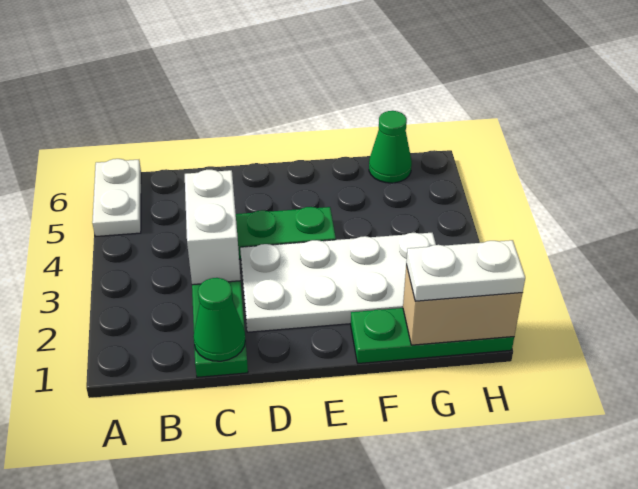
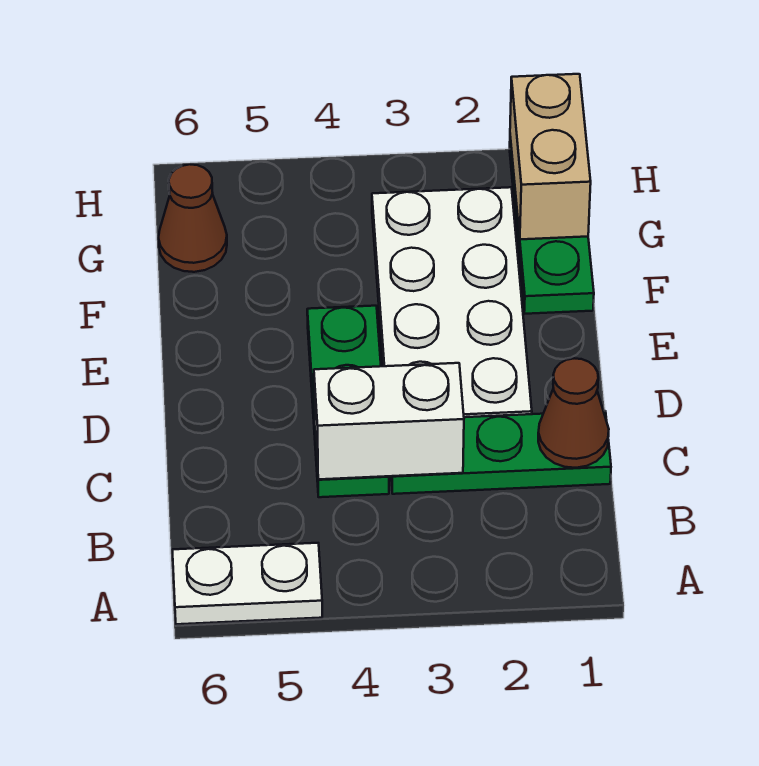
green 1x1 cone [193,278,245,361] -> brown 1x1 cone [538,358,609,468]
white 1x2 plate [406,240,525,301] -> none
green 1x1 cone [369,111,412,183] -> brown 1x1 cone [158,164,227,272]

